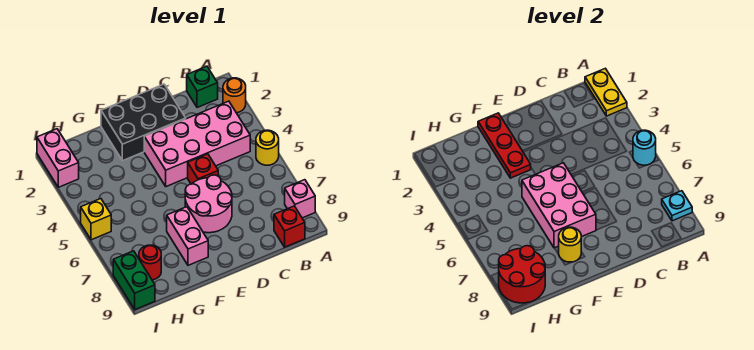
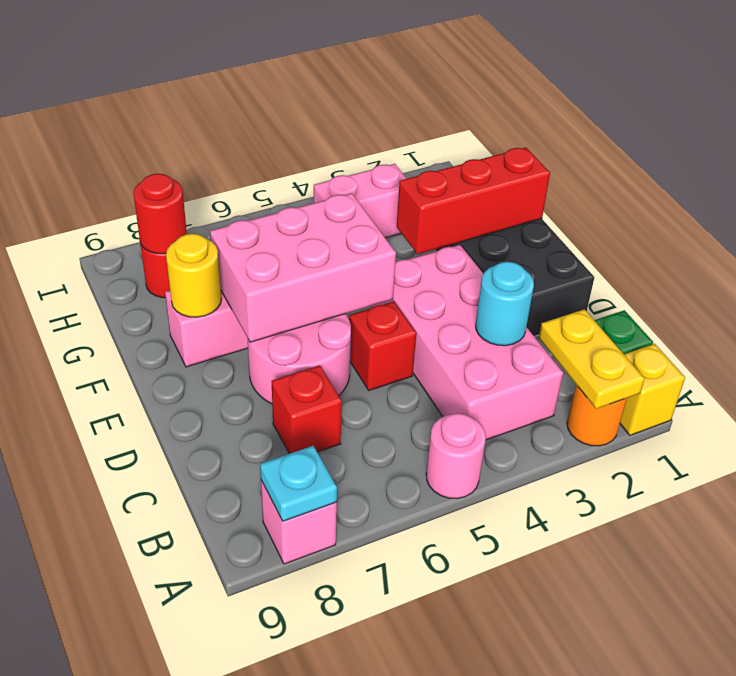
yellow 1x2 plate [585,68,627,116] -> yellow 1x2 plate turned to [539,309,645,409]
yellow 1x1 round brick [256,130,279,165] -> pink 1x1 round brick [426,413,486,499]
cyan 1x1 round brick [633,130,656,166] -> cyan 1x1 round brick moved to [476,262,534,346]
red 1x1 brick [274,206,305,247] -> red 1x1 brick moved to [272,366,342,454]
red 1x3 plate [478,113,531,178] -> red 1x3 brick [397,147,550,254]
red 2x2 round brick [499,246,545,303] -> red 1x1 round brick [133,174,187,254]
pink 1x2 brick [37,129,79,187] -> pink 1x2 brick moved to [314,164,407,238]
yellow 1x1 brick [81,199,111,240] -> yellow 1x1 brick moved to [620,344,685,435]
green 1x2 brick [113,251,155,310] -> none

